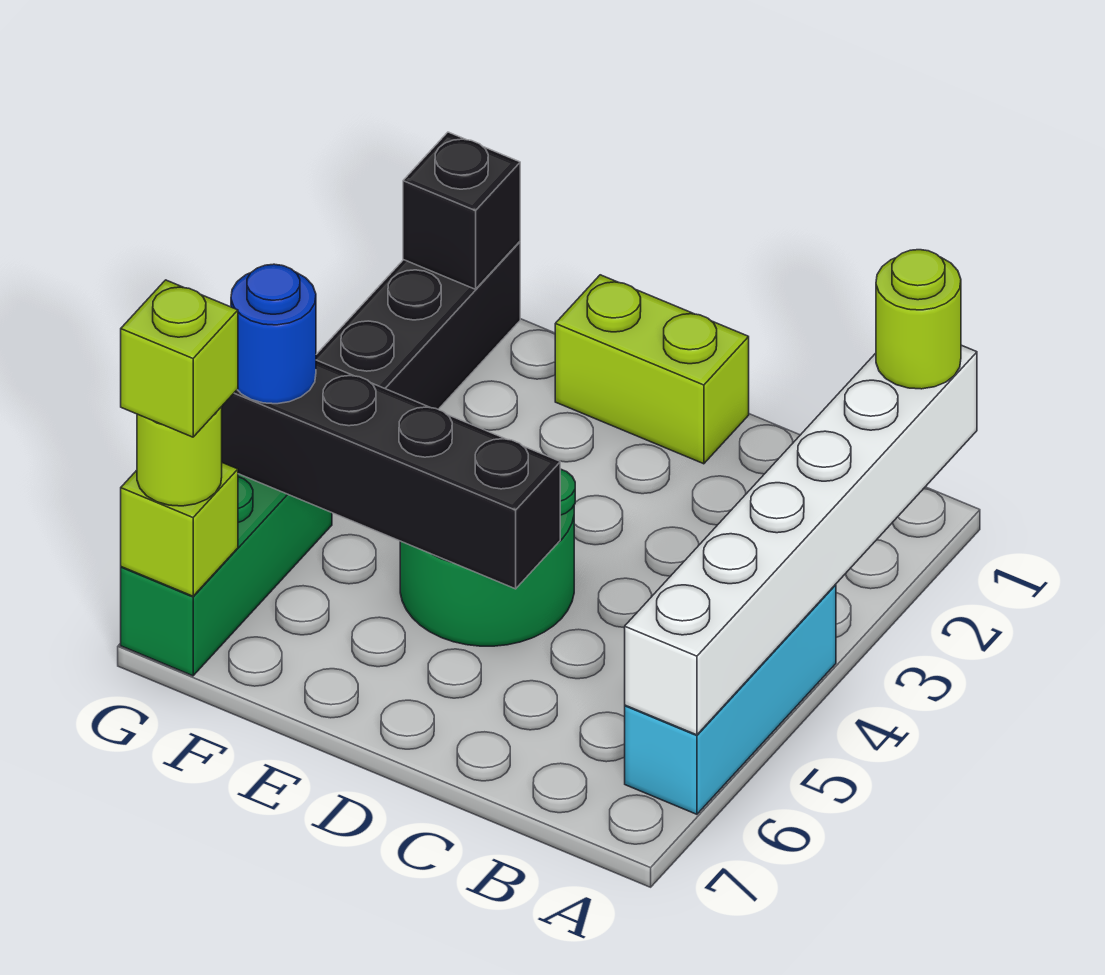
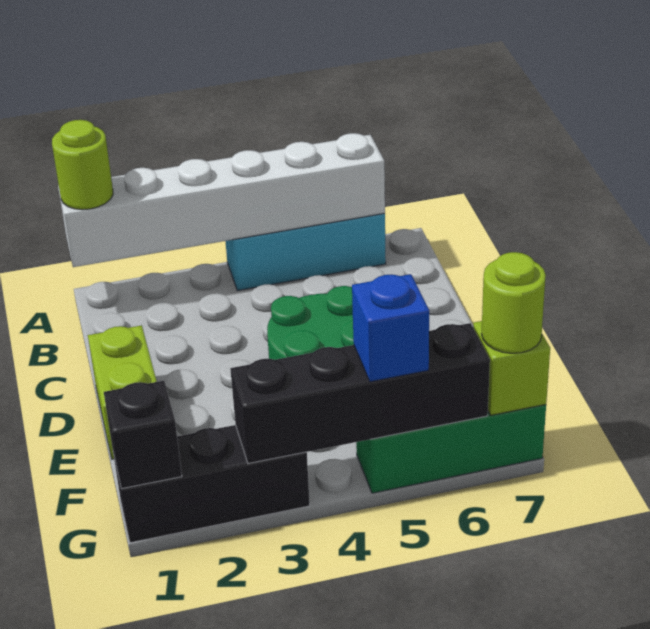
black 1x4 brick [222,360,560,589] -> black 1x4 brick turned to [230,323,490,464]
blue 1x1 round brick [231,264,316,404] -> blue 1x1 brick [352,274,429,382]
lime 1x1 brick [121,280,238,437] -> none

